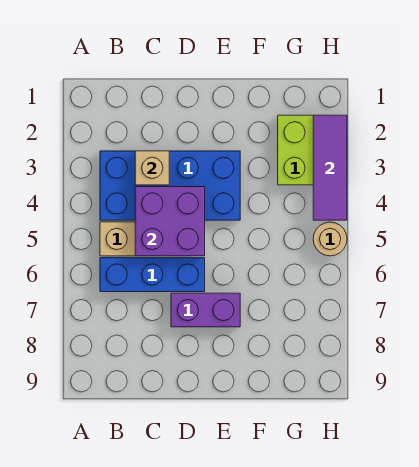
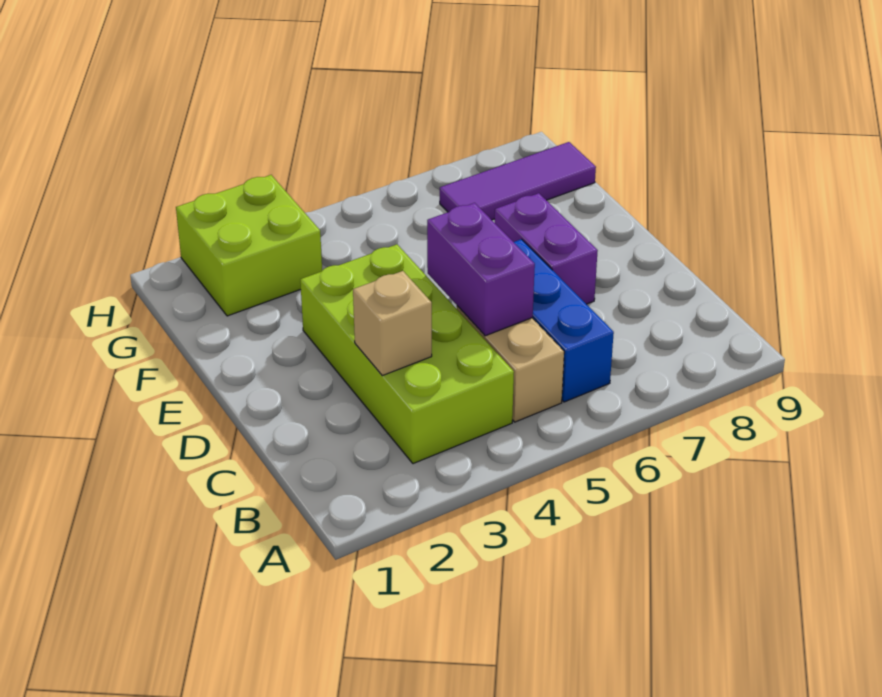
blue 2x4 brick [100,151,240,220] -> lime 2x4 brick [300,244,514,464]
purple 2x2 brick [135,187,205,256] -> purple 1x2 brick [427,203,535,336]
purple 1x3 tile [313,115,347,220] -> purple 1x3 tile moved to [440,142,596,220]
tan 1x1 round brick [313,222,347,256] -> none

